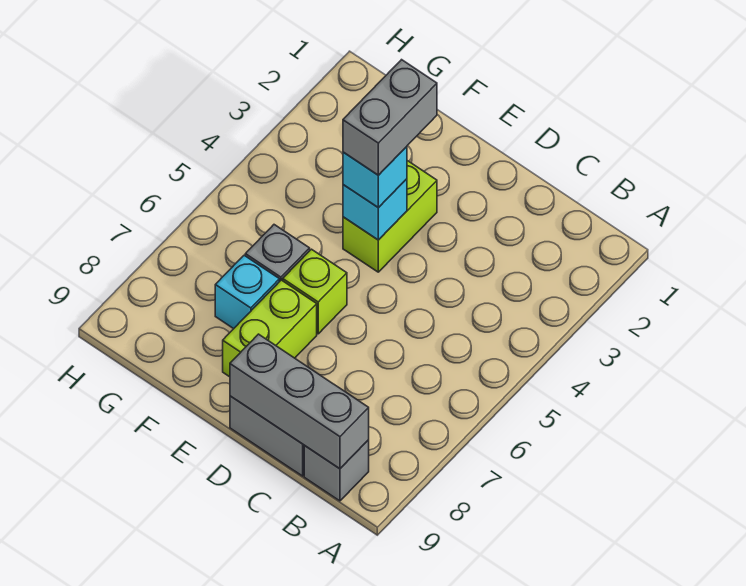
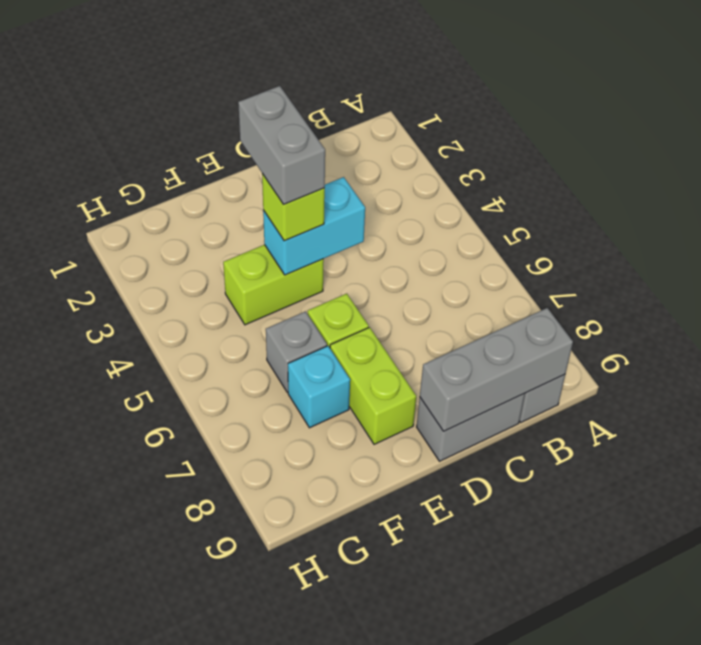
lime 1x2 brick [343,161,437,272] -> lime 1x2 brick turned to [223,245,324,325]
cyan 1x1 brick [343,179,407,240] -> cyan 1x2 brick [263,177,365,275]
cyan 1x1 brick [343,147,407,208] -> lime 1x1 brick [262,174,325,241]

